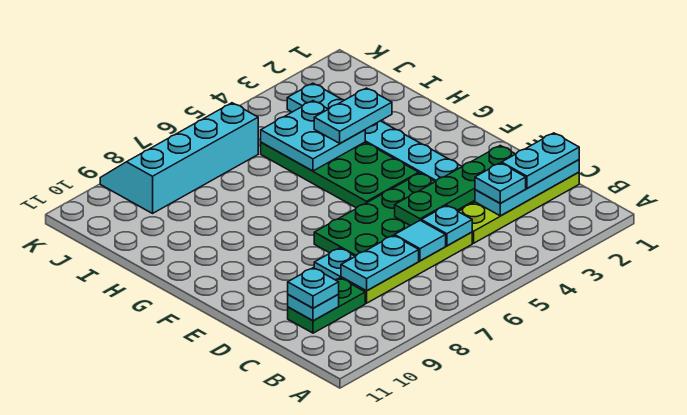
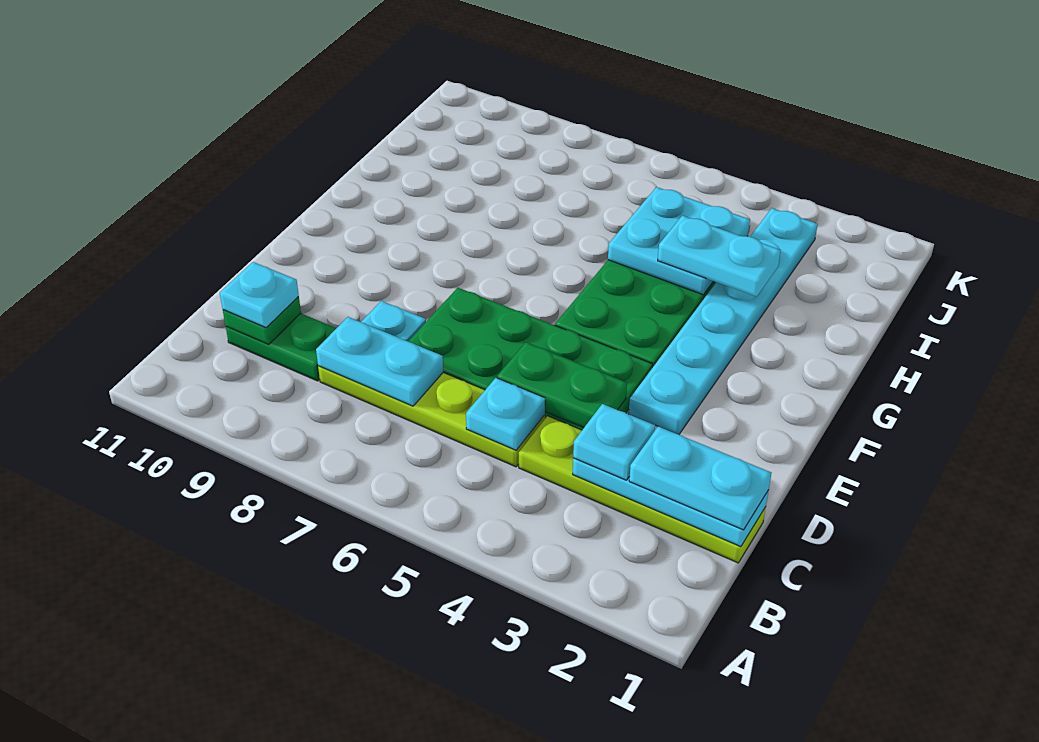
cyan 1x1 tile [395,221,446,261] -> none
cyan 1x1 plate [288,295,339,321] -> green 1x1 plate [223,297,301,344]
green 1x4 plate [395,146,515,226] -> green 1x2 plate [497,342,627,428]
cyan 2x4 slope [100,103,258,213] -> none

